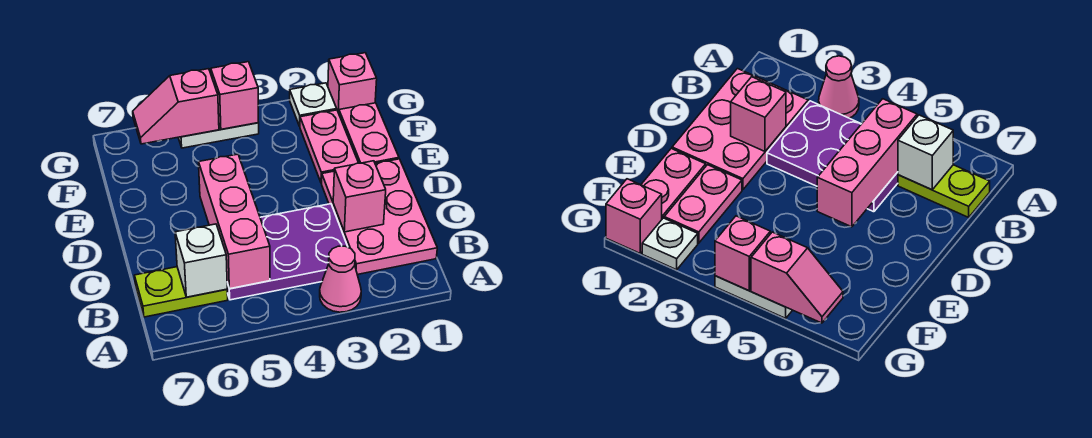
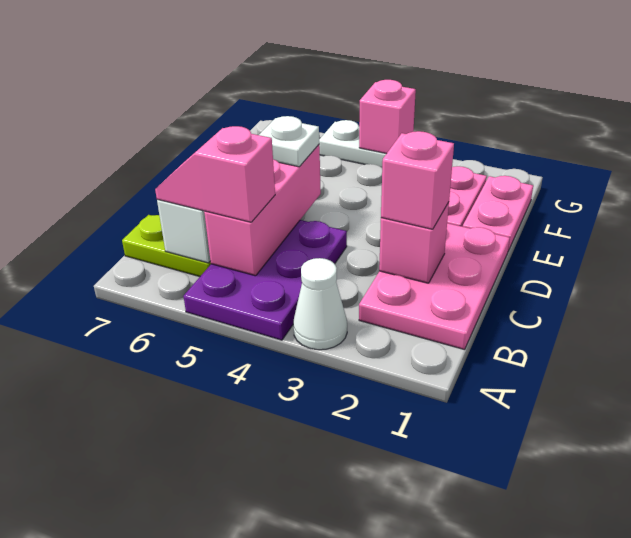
pink 1x1 cone [320,246,361,312] -> white 1x1 cone [293,258,347,350]
purple 2x3 plate [227,204,348,300] -> purple 2x3 plate turned to [183,220,347,340]
pink 1x1 brick [328,53,377,113] -> pink 1x1 brick moved to [381,131,454,229]
white 1x1 plate [290,83,337,126] -> white 1x1 plate moved to [259,116,319,167]
pink 1x2 slope [133,69,219,144] -> pink 1x2 slope moved to [155,126,275,222]

